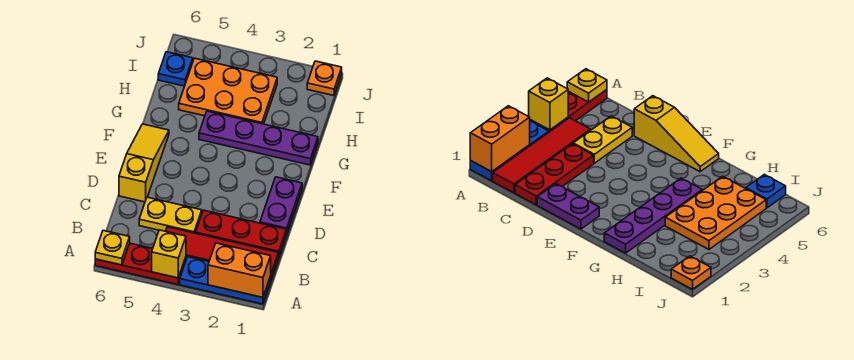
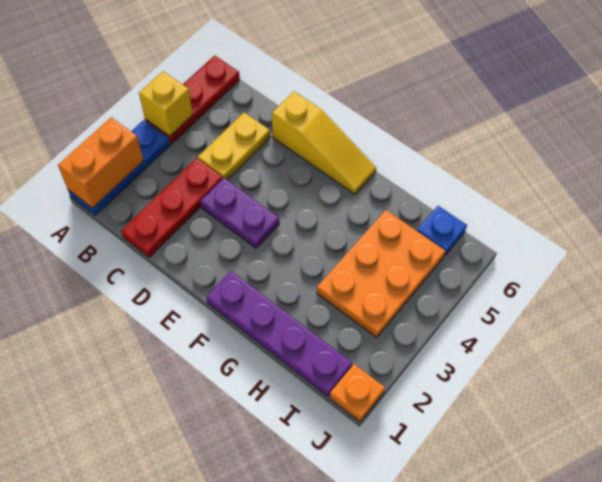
yellow 1x1 plate [95,231,130,265] -> none
red 1x4 tile [166,227,279,280] -> none
purple 1x2 plate [260,177,302,234] -> purple 1x2 plate moved to [200,178,279,248]
purple 1x4 plate [199,111,318,165] -> purple 1x4 plate turned to [206,271,352,396]

